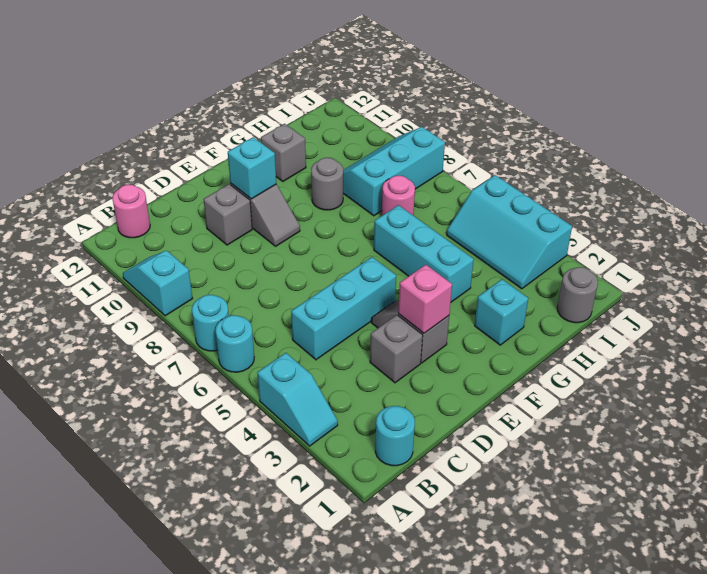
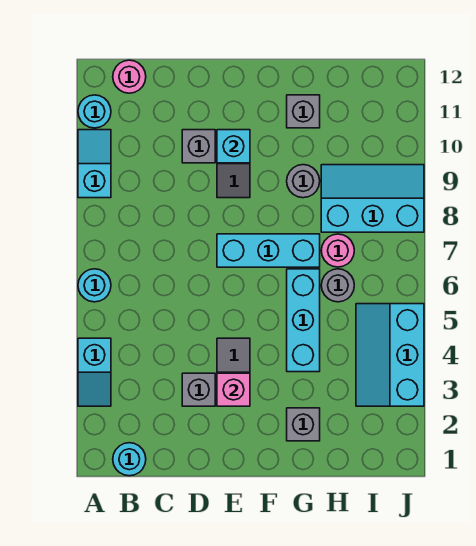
cyan 1x1 round brick [192,295,229,351] -> cyan 1x1 round brick moved to [78,95,111,128]
cyan 1x3 brick [291,257,396,360] -> cyan 1x3 brick moved to [217,234,320,267]
cyan 1x1 brick [475,279,528,345] -> grey 1x1 brick [287,408,320,441]
grey 1x1 round brick [557,267,598,323] -> grey 1x1 round brick moved to [321,269,354,302]

